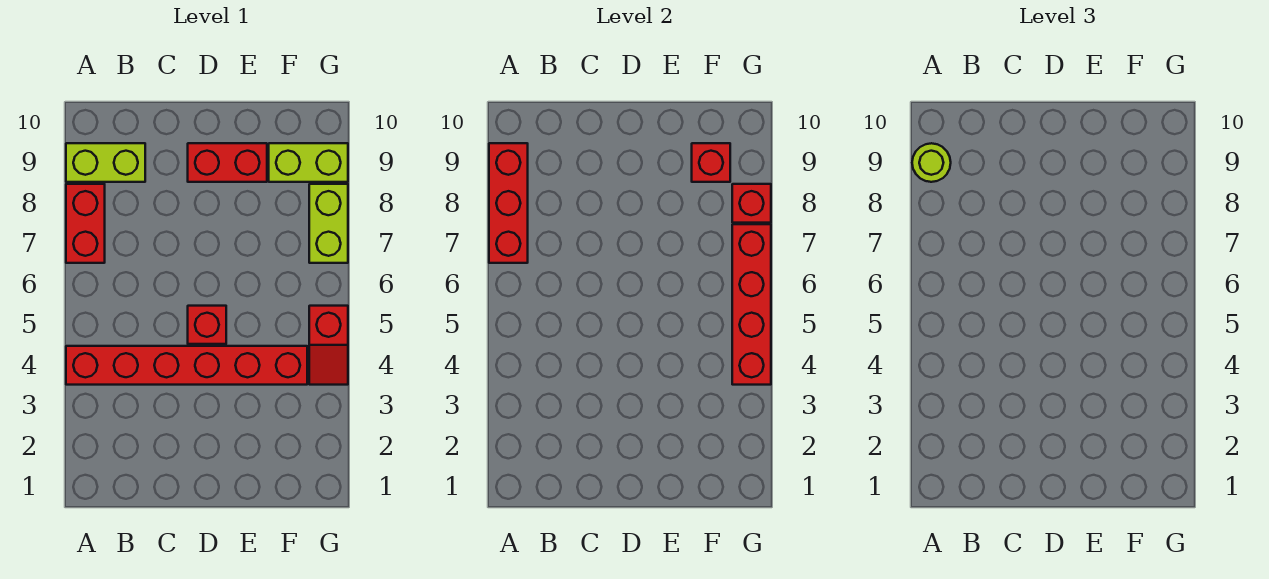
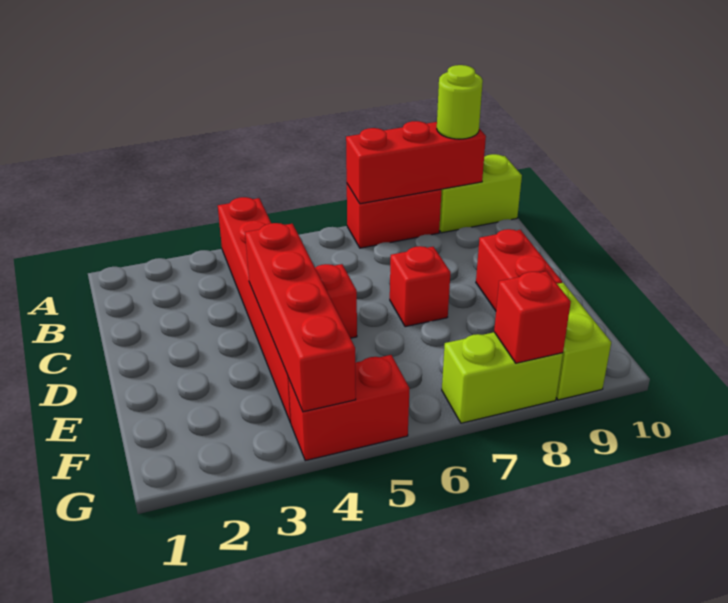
lime 1x2 brick [66,143,145,182] -> lime 1x2 brick turned to [439,154,522,233]
red 1x1 brick [692,143,730,182] -> red 1x1 brick moved to [390,246,451,327]
red 1x2 slope [309,306,348,385] -> red 1x2 brick [288,355,410,461]
red 1x4 brick [732,224,771,385] -> red 1x4 brick turned to [245,223,356,412]

